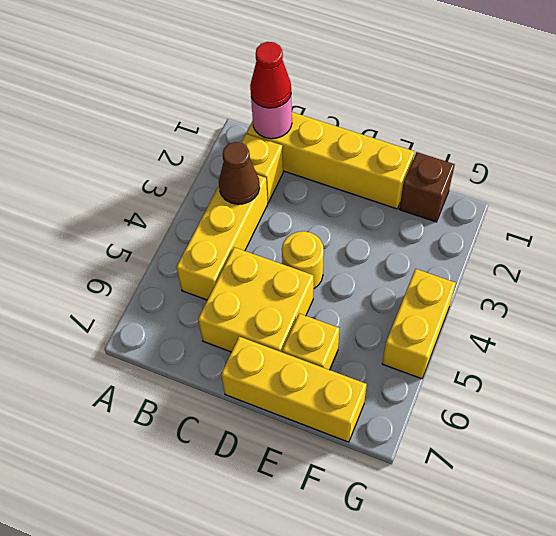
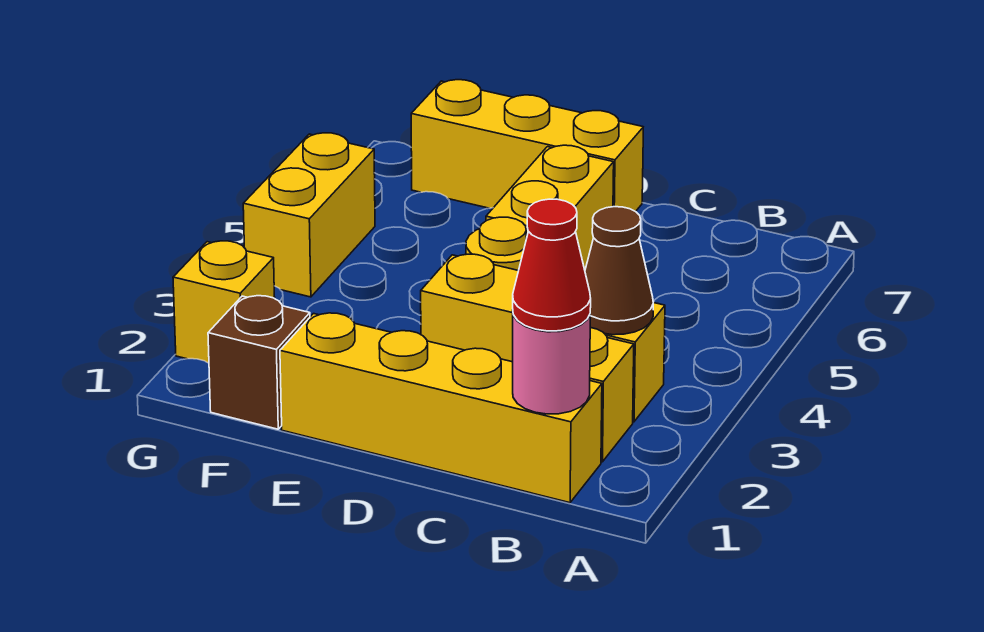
yellow 1x3 brick [176,175,268,300] -> yellow 1x3 brick turned to [421,254,665,422]
yellow 2x2 brick [198,247,314,352] -> yellow 1x2 brick [486,145,614,270]
yellow 1x1 brick [282,314,339,370] -> yellow 1x1 brick moved to [173,241,275,363]

